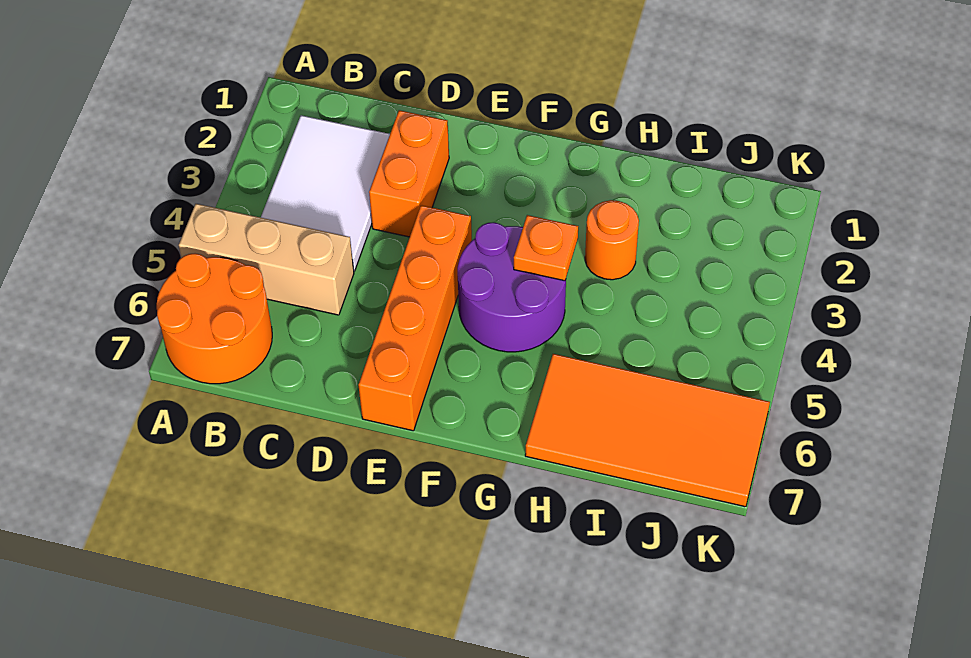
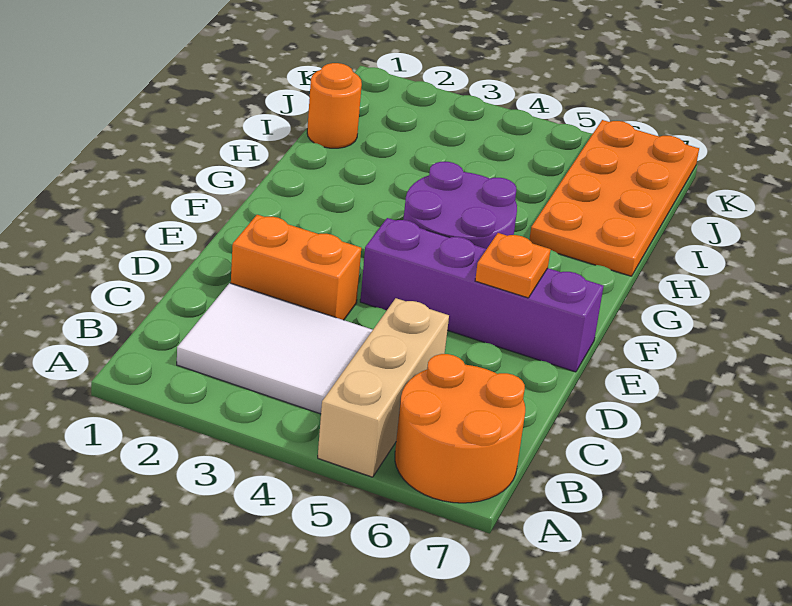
orange 1x4 brick [358,205,472,431] -> purple 1x4 brick [360,218,604,372]
orange 1x1 plate [514,215,578,281] -> orange 1x1 plate moved to [475,233,551,298]
orange 1x1 round brick [585,200,639,280] -> orange 1x1 round brick moved to [307,63,362,148]
orange 2x4 tile [525,354,770,507] -> orange 2x4 plate [529,120,699,276]

